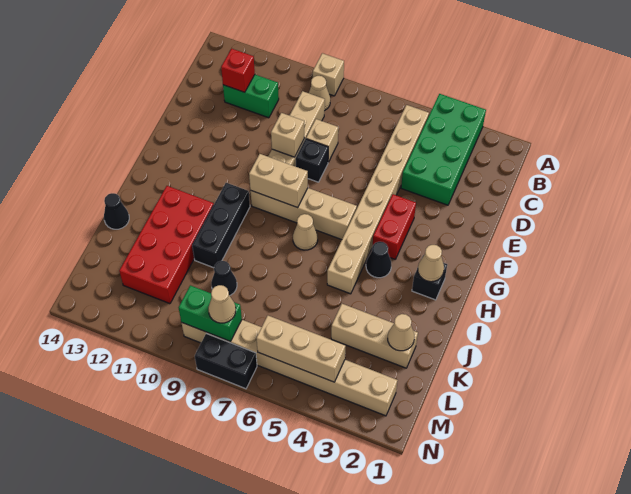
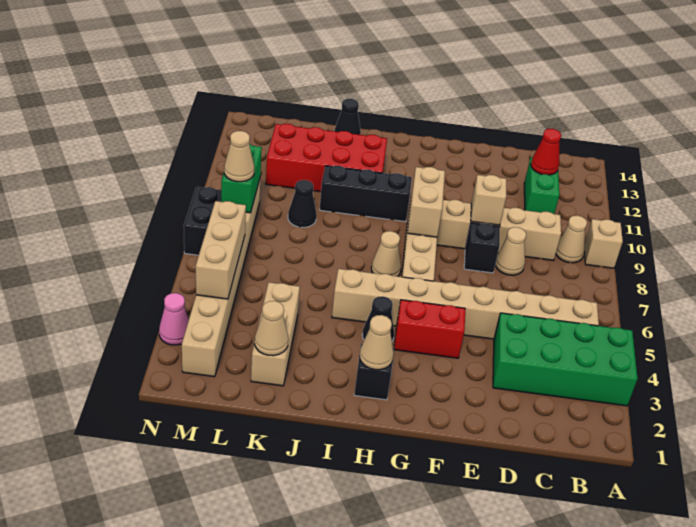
red 1x1 brick [221,49,255,92] -> red 1x1 cone [531,129,561,175]
tan 1x1 brick [306,119,338,162] -> tan 1x1 cone [495,227,526,275]
none -> pink 1x1 cone [159,293,189,345]

